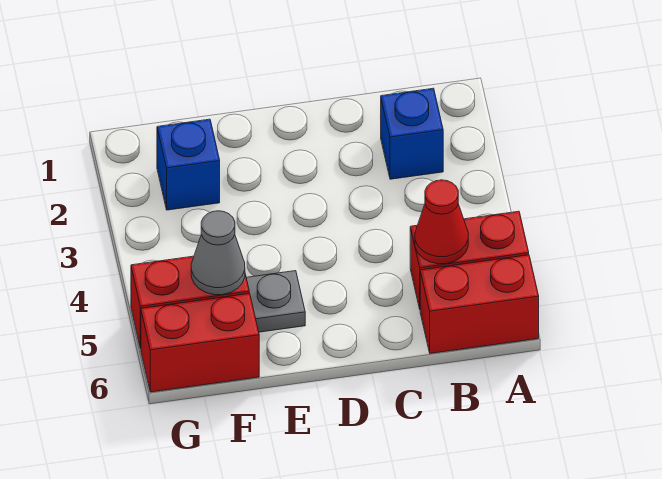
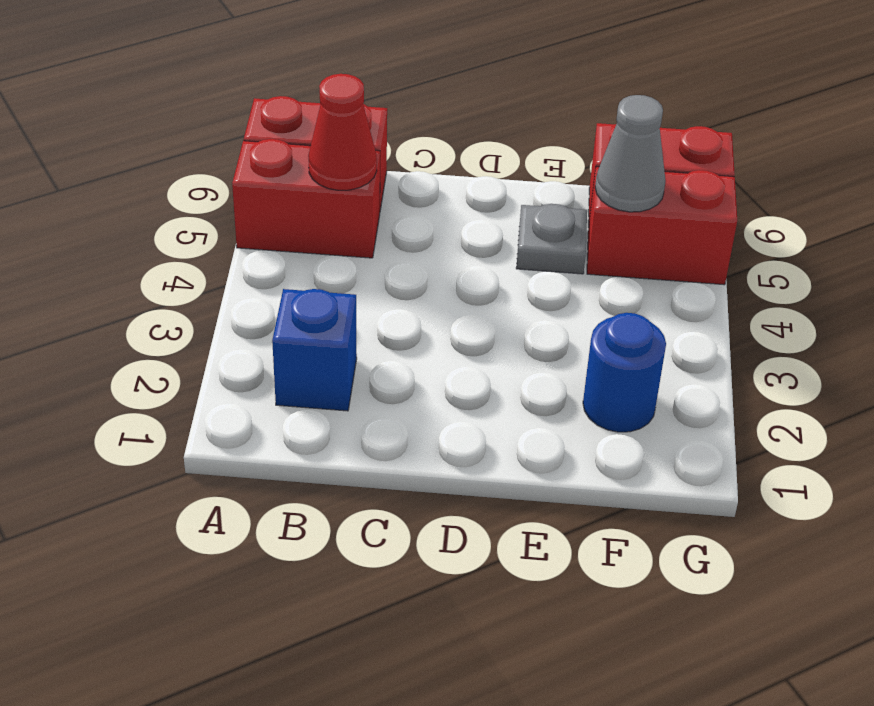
blue 1x1 brick [157,119,220,210] -> blue 1x1 round brick [583,313,666,432]

